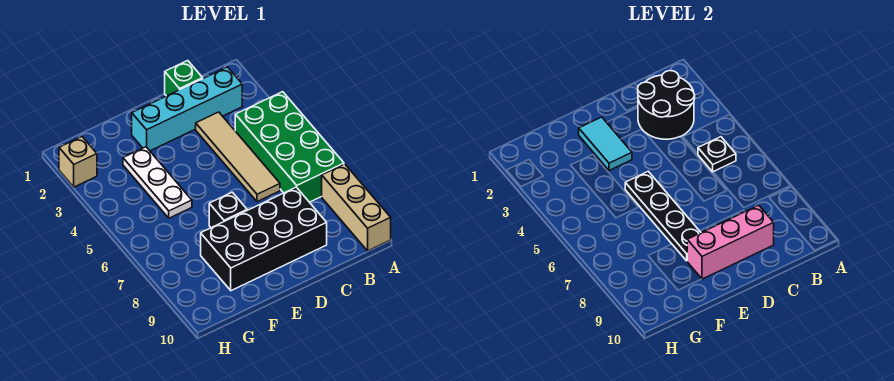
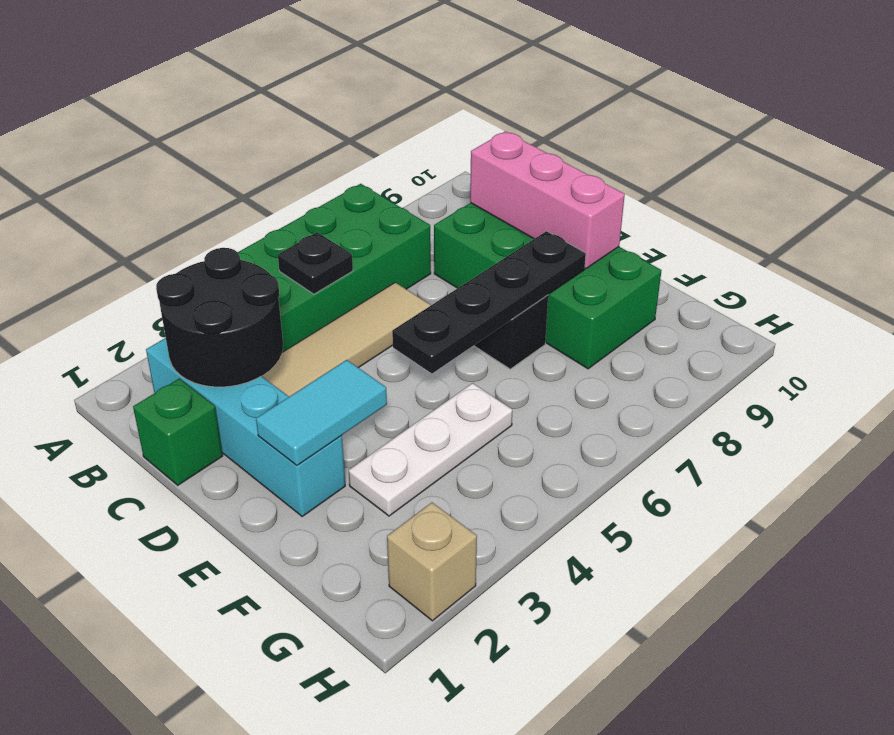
tan 1x3 brick [322,164,391,251] -> none
black 2x4 brick [201,187,327,291] -> green 2x4 brick [434,203,662,369]

